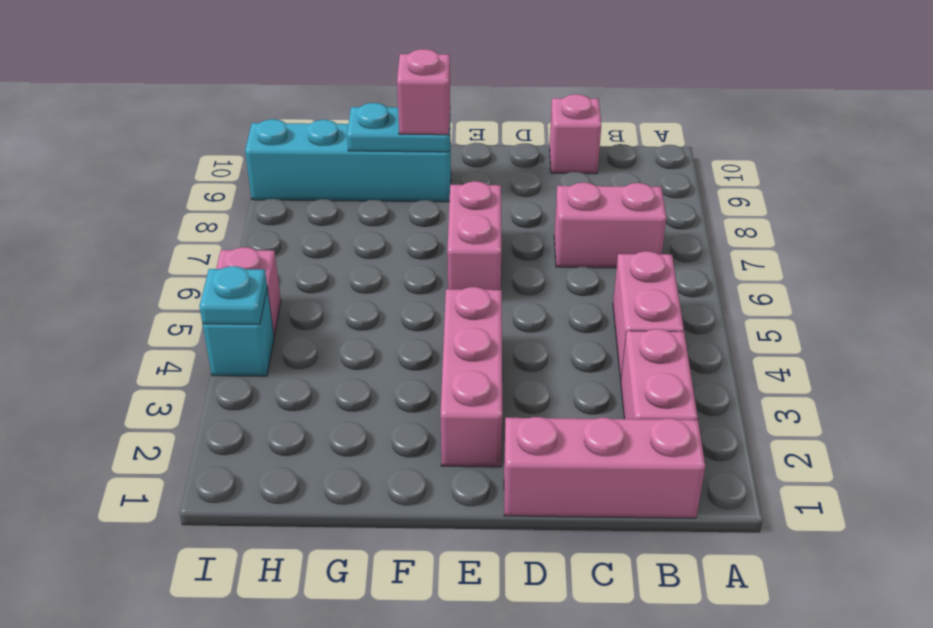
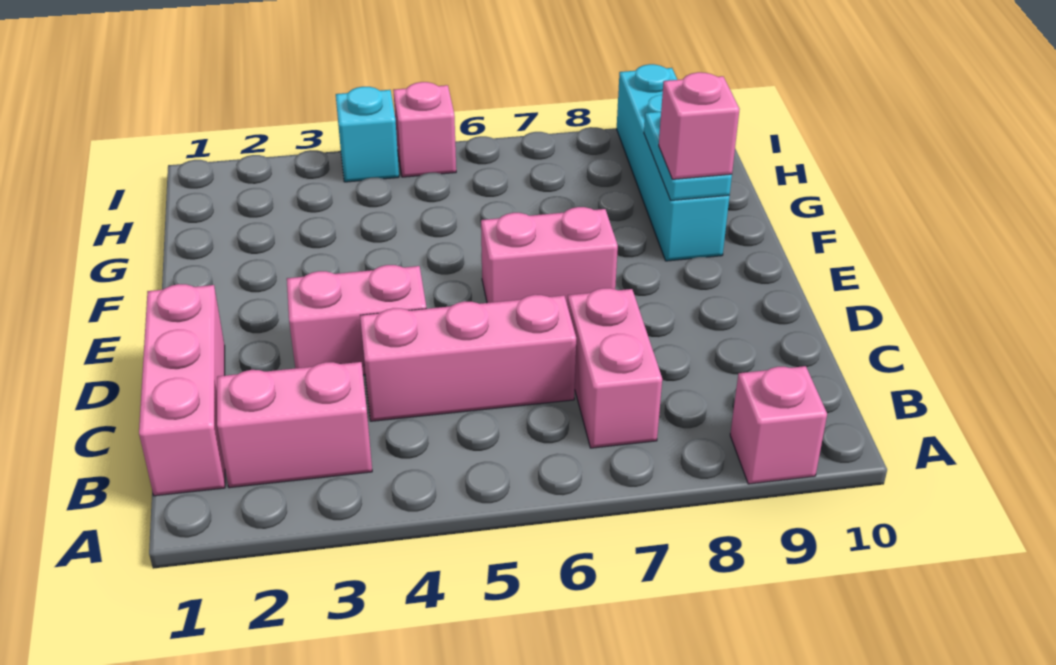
pink 1x2 brick [613,251,684,380] -> pink 1x2 brick moved to [287,265,426,375]
pink 1x1 brick [550,94,601,174] -> pink 1x1 brick moved to [730,366,827,484]
pink 1x3 brick [440,287,502,467] -> pink 1x3 brick moved to [360,295,576,421]
cyan 1x1 plate [199,266,267,324] -> none

